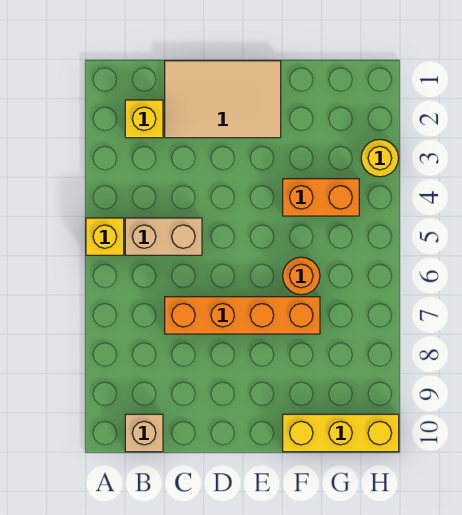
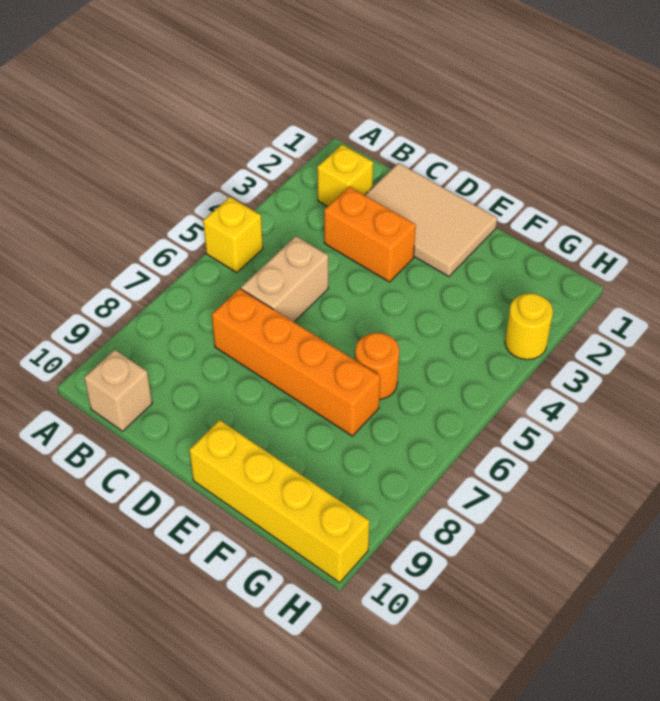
tan 1x2 brick [125,218,202,255] -> tan 1x2 brick turned to [241,236,328,322]
orange 1x2 brick [283,179,359,216] -> orange 1x2 brick moved to [324,187,416,282]
yellow 1x3 brick [283,414,399,452] -> yellow 1x4 brick [189,420,369,583]

